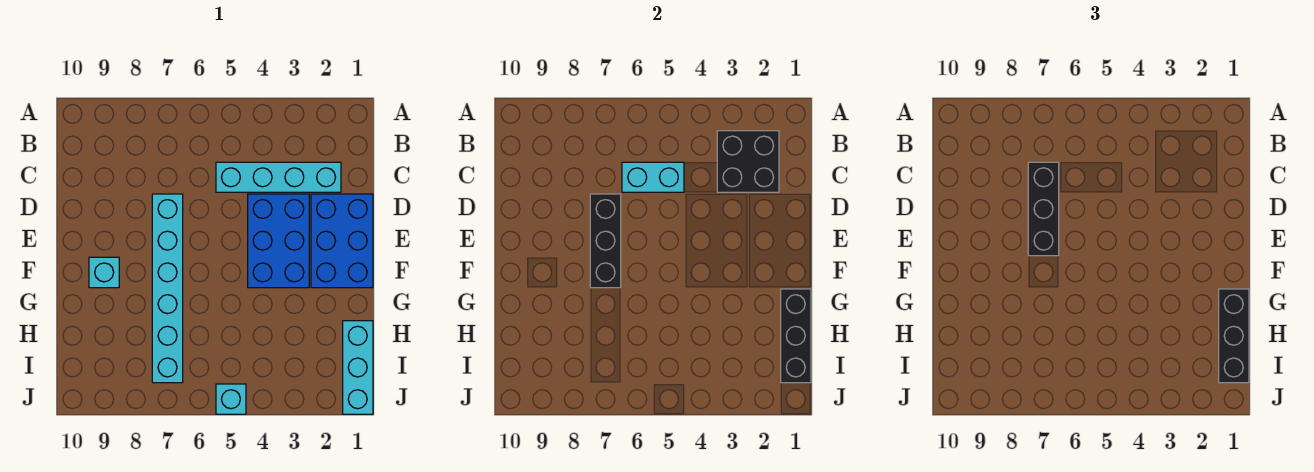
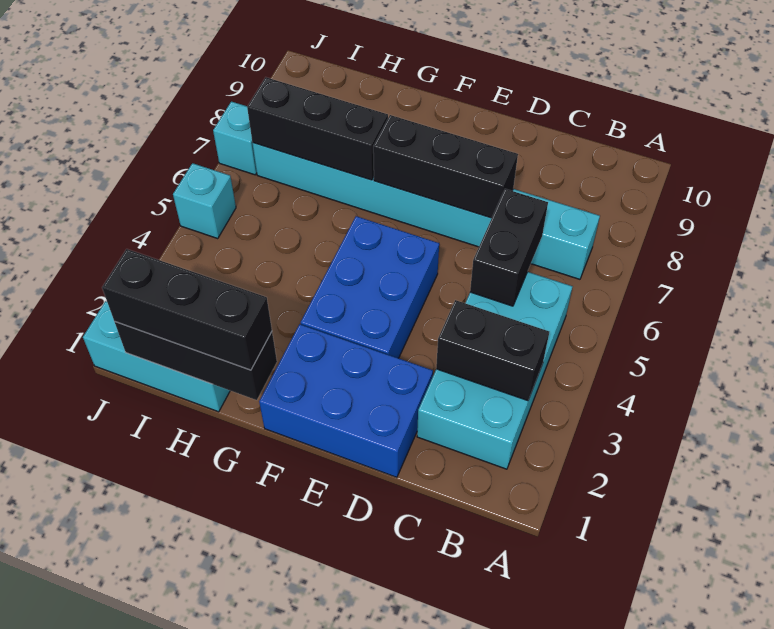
black 2x2 brick [717,131,779,192] -> black 1x2 brick [436,300,549,401]
cyan 1x4 brick [216,162,341,192] -> cyan 2x4 brick [417,272,573,469]
cyan 1x2 brick [622,162,684,192] -> black 1x2 brick [470,189,548,306]
black 1x3 brick [1028,162,1059,256] -> black 1x3 brick moved to [247,77,388,180]
blue 2x3 brick [248,194,309,288] -> blue 2x3 brick turned to [301,216,439,358]
cyan 1x6 brick [152,194,183,383] -> cyan 1x8 brick [253,143,600,279]
cyan 1x1 brick [89,257,119,288] -> cyan 1x1 brick moved to [213,101,257,175]

